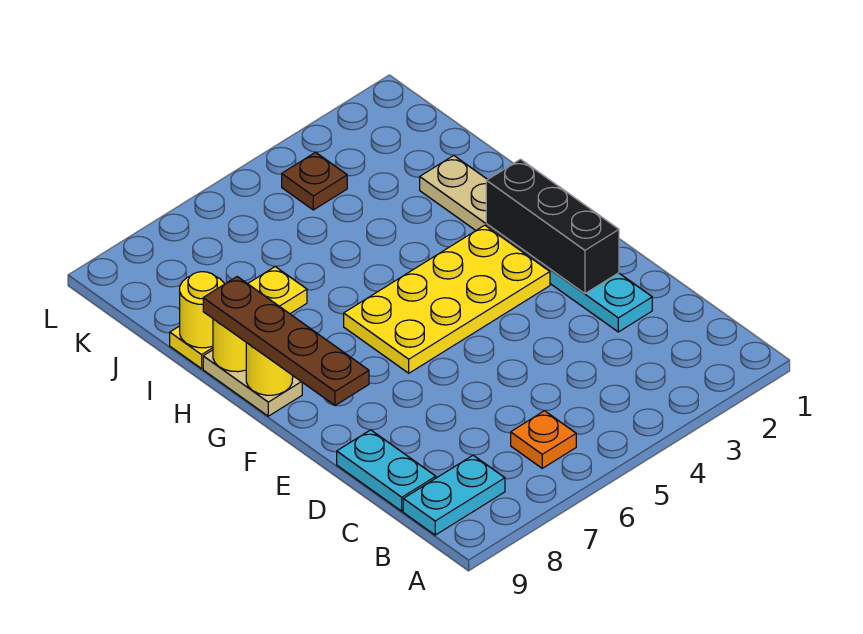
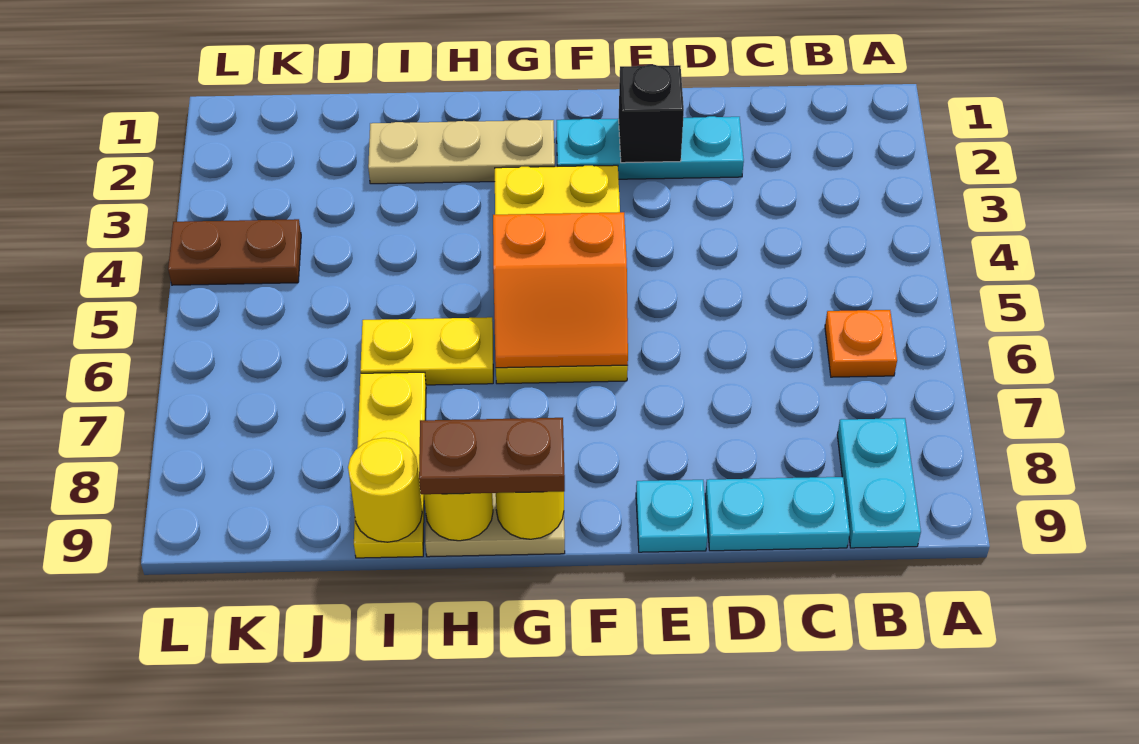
black 1x3 brick [486,159,619,294] -> black 1x1 brick [619,65,684,163]
none -> cyan 1x1 plate [636,480,707,552]
brown 1x4 plate [203,277,369,406] -> brown 1x2 plate [419,418,565,494]
none -> orange 2x2 slope [493,212,628,368]
none -> yellow 1x2 plate [360,317,493,385]
brown 1x1 plate [282,152,347,210] -> brown 1x2 plate [168,219,301,285]

